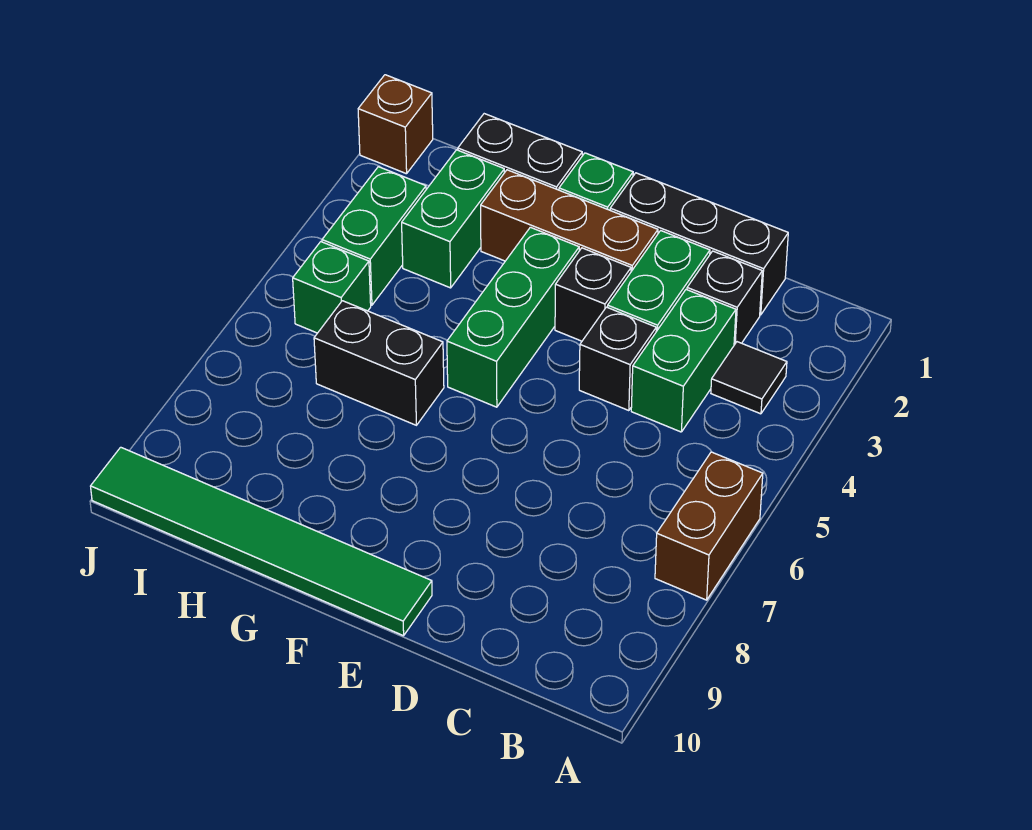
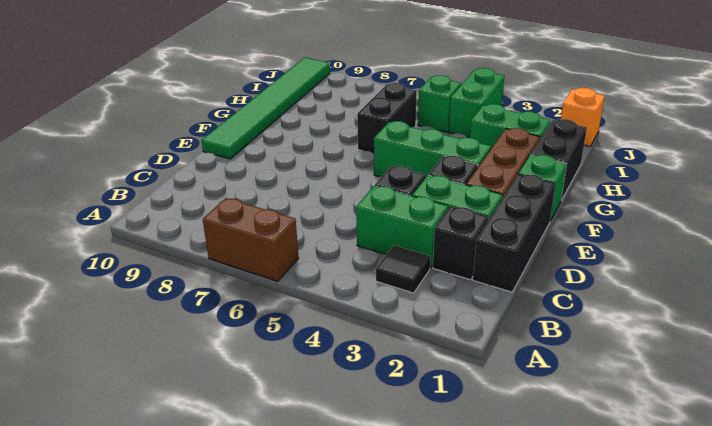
green 1x2 brick [322,167,426,305] -> green 1x2 brick turned to [449,68,505,138]
brown 1x1 brick [358,75,433,174] -> orange 1x1 brick [561,88,605,146]

